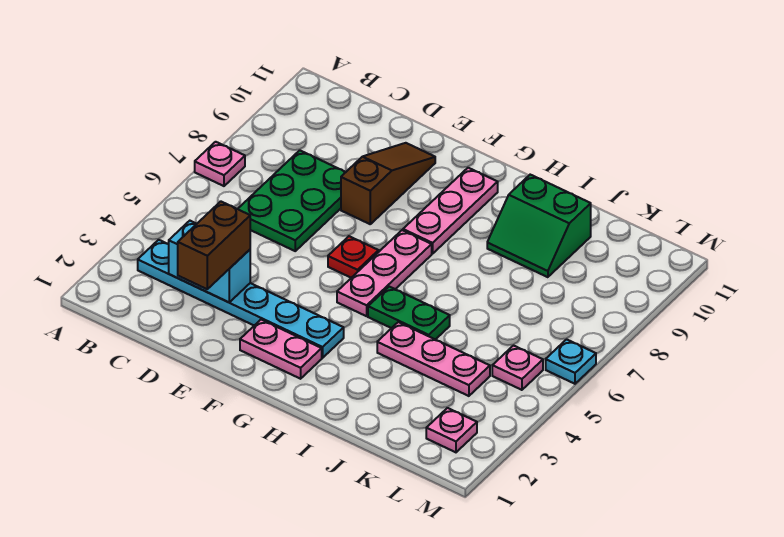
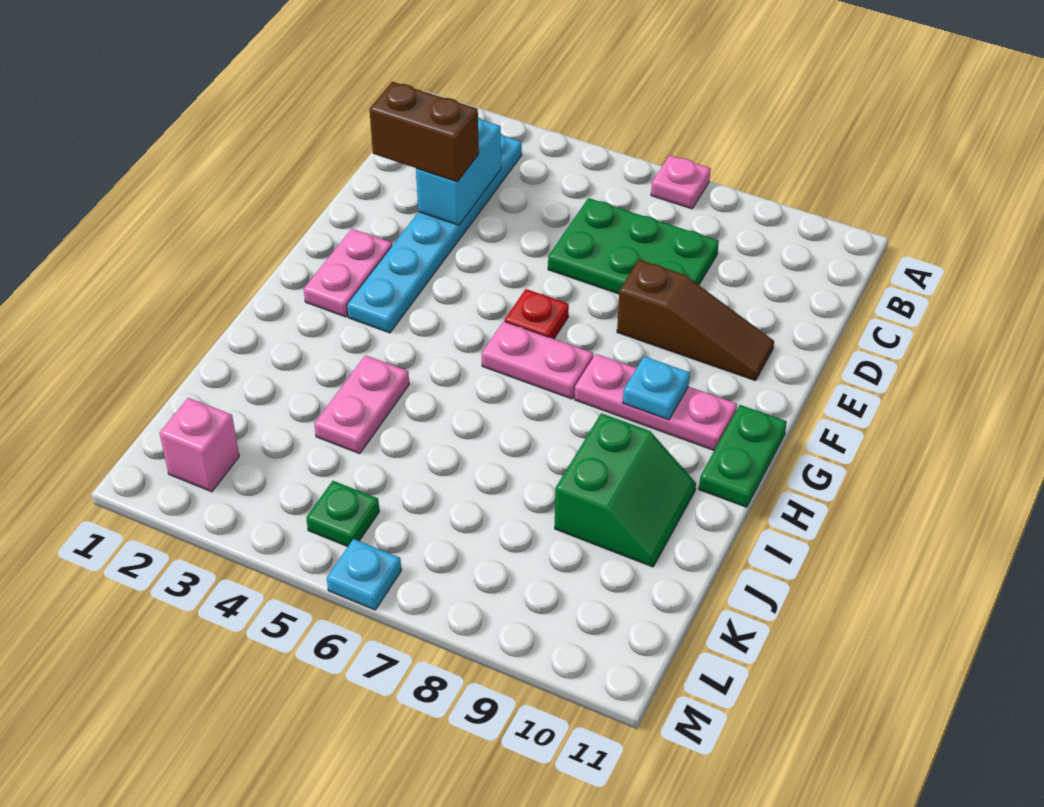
pink 1x3 plate [337,230,432,316] -> pink 1x2 plate [482,321,593,399]
none -> cyan 1x1 plate [623,356,690,420]
green 1x2 plate [368,287,450,340] -> green 1x2 plate moved to [699,405,787,507]
pink 1x3 plate [377,322,490,396] -> pink 1x2 plate [314,355,409,454]
green 2x2 slope [487,175,591,277] -> green 2x2 slope turned to [555,413,696,567]
pink 1x1 plate [426,408,477,452] -> pink 1x1 brick [160,398,239,492]
pink 1x1 plate [492,346,543,390] -> green 1x1 plate [306,481,379,547]

